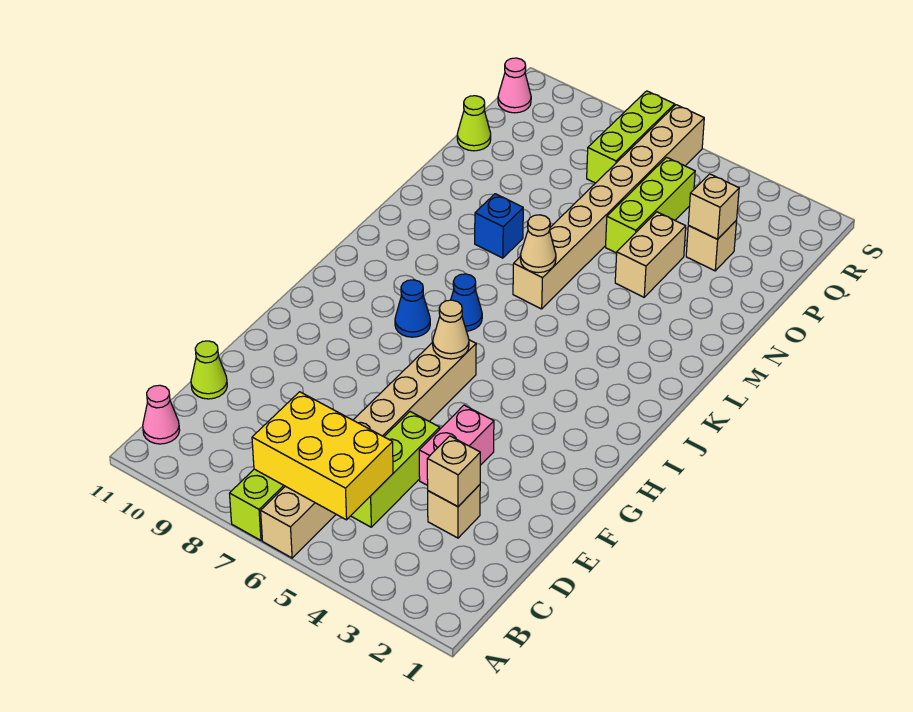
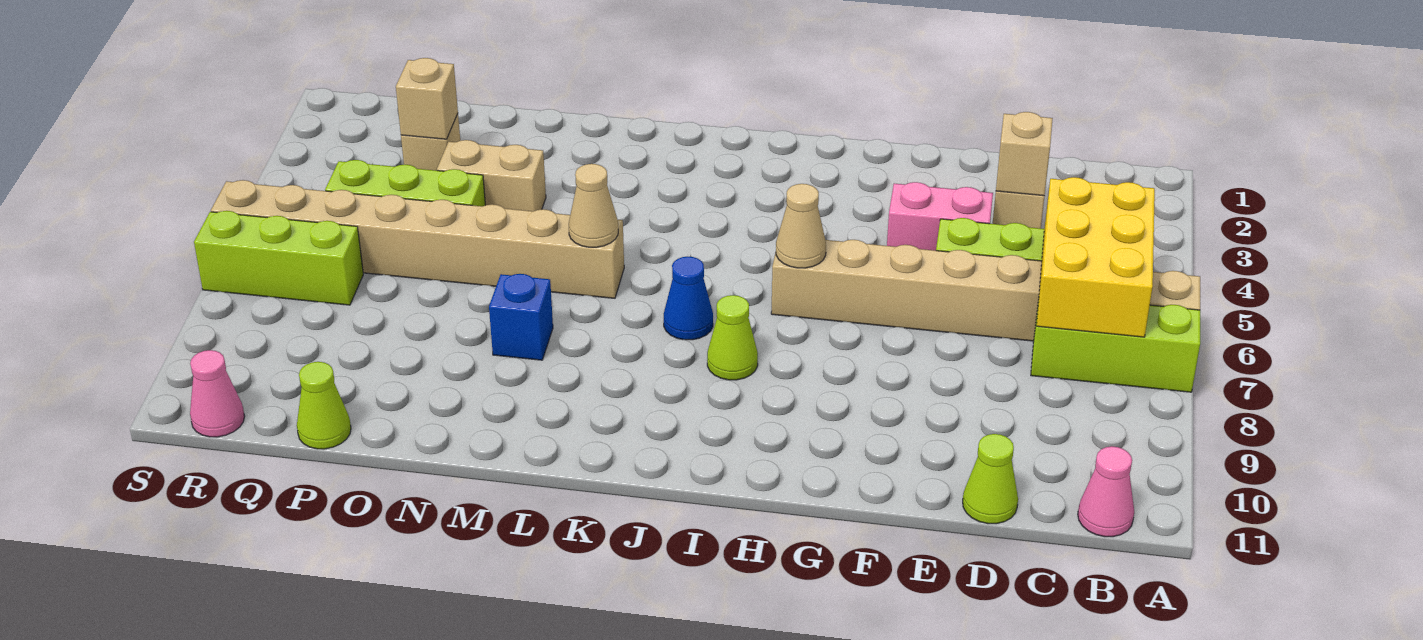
blue 1x1 cone [395,280,430,337] -> lime 1x1 cone [707,295,758,380]

